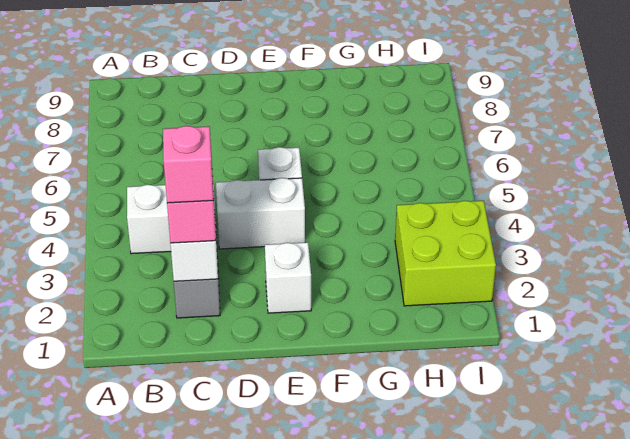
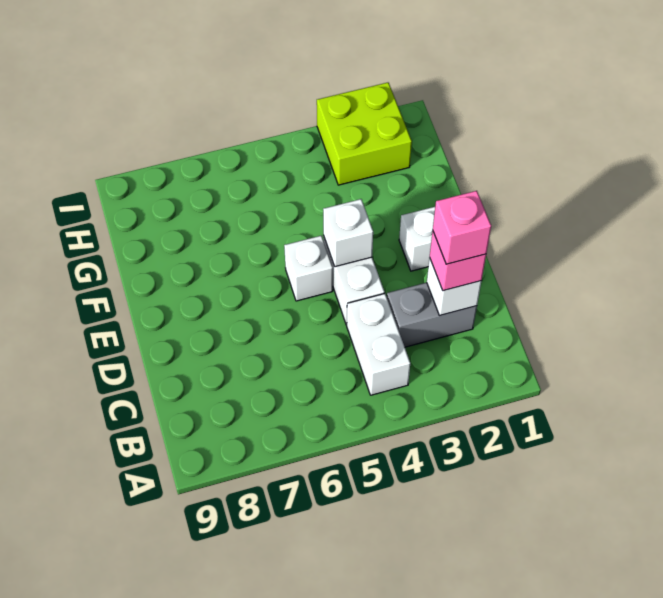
none -> white 1x1 brick [323,199,373,267]

